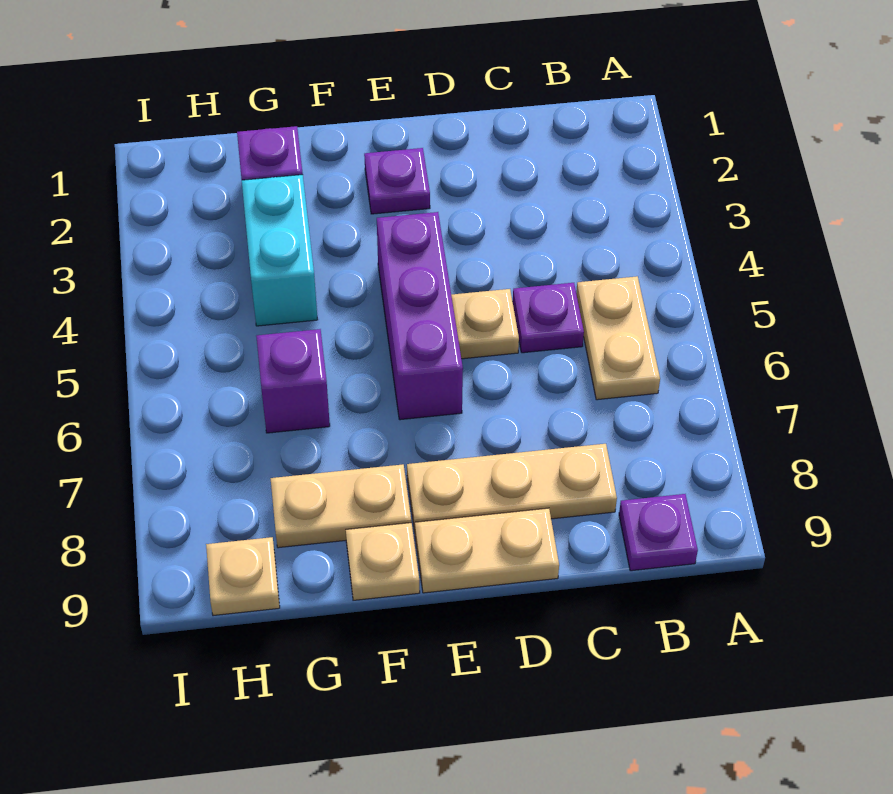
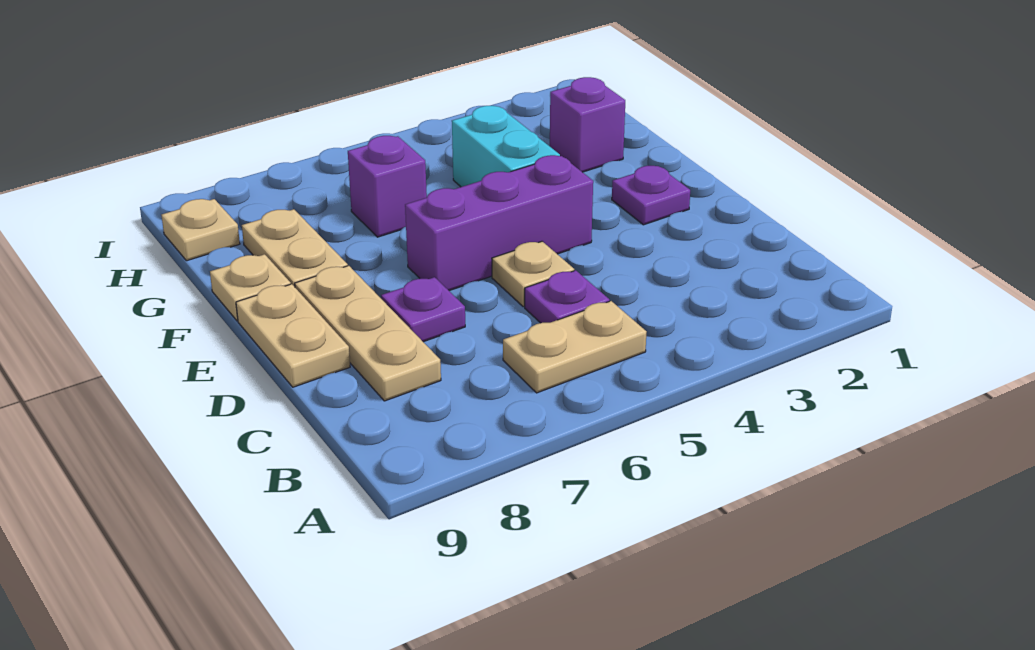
purple 1x1 plate [619,494,698,571] -> purple 1x1 plate moved to [381,277,465,342]
cyan 1x2 brick [242,175,318,326] -> cyan 1x2 brick turned to [452,106,560,187]

